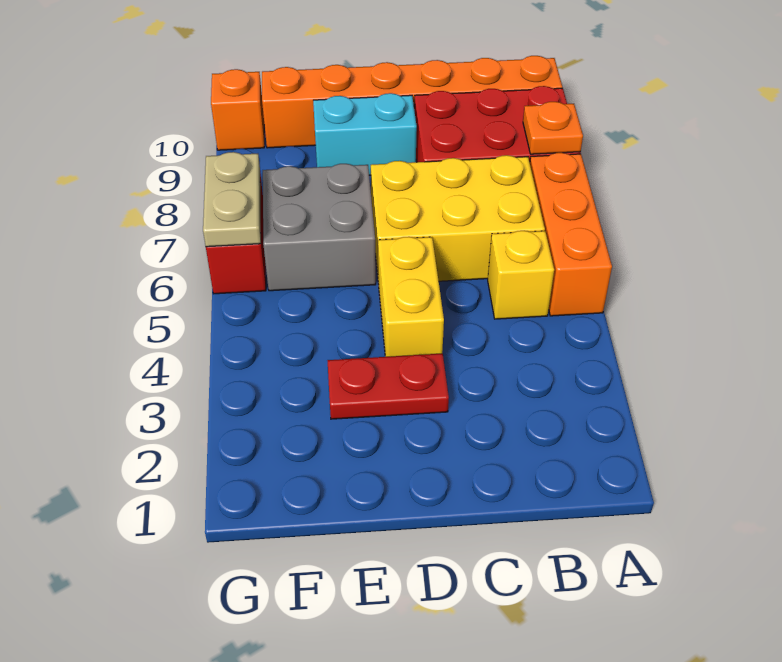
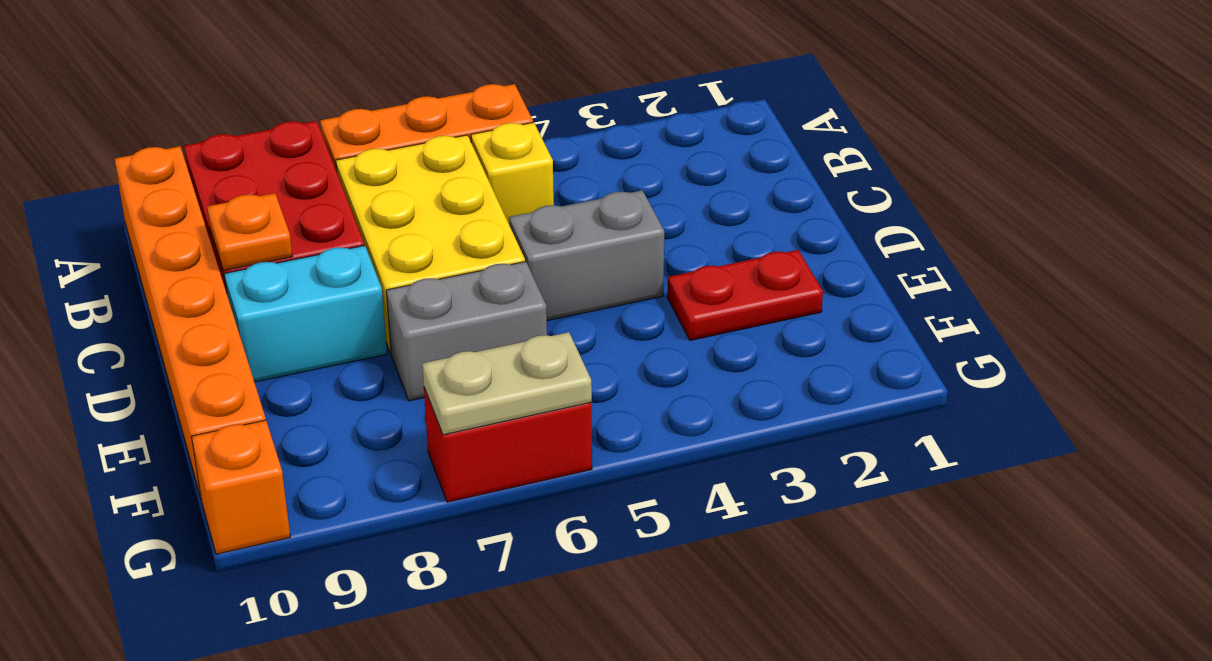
orange 1x1 plate [523,102,583,154] -> orange 1x1 plate moved to [207,193,293,271]
red 1x2 plate [327,353,449,419] -> red 1x2 plate turned to [667,250,823,340]
yellow 1x2 brick [378,237,444,357] -> grey 1x2 brick [509,190,664,321]
cyan 1x2 brick [313,93,417,175] -> cyan 1x2 brick turned to [224,246,387,382]
grey 2x2 brick [263,164,376,291] -> grey 1x2 brick [386,262,547,401]

